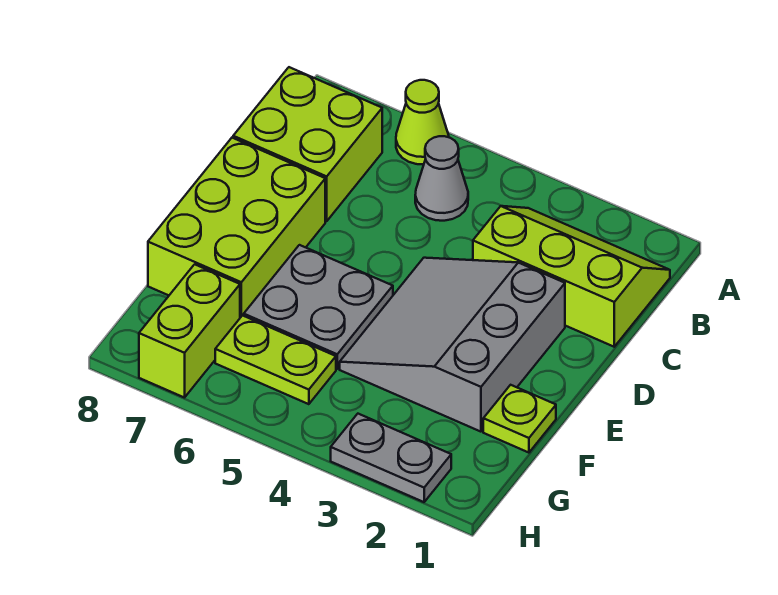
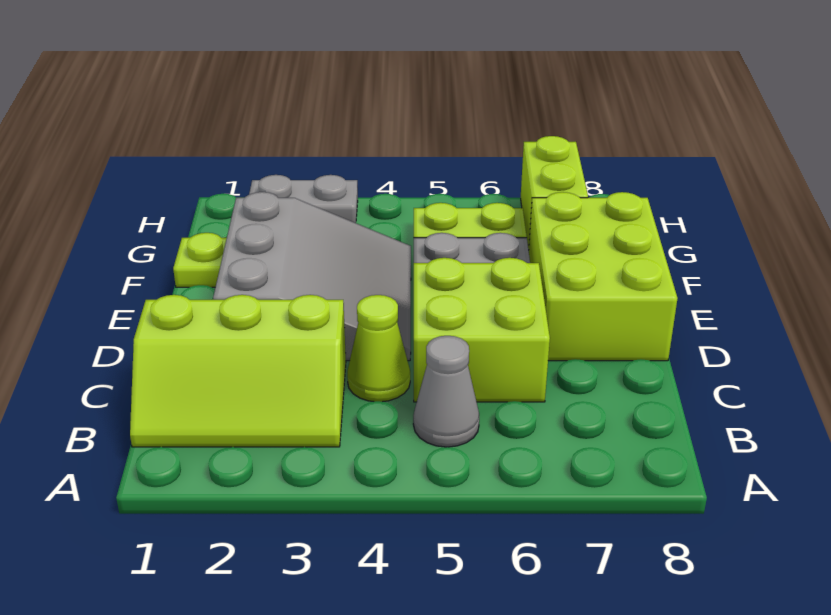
lime 1x1 cone [396,80,449,164] -> lime 1x1 cone moved to [347,295,410,402]
lime 2x2 brick [233,67,382,221] -> lime 2x2 brick moved to [414,258,550,402]

